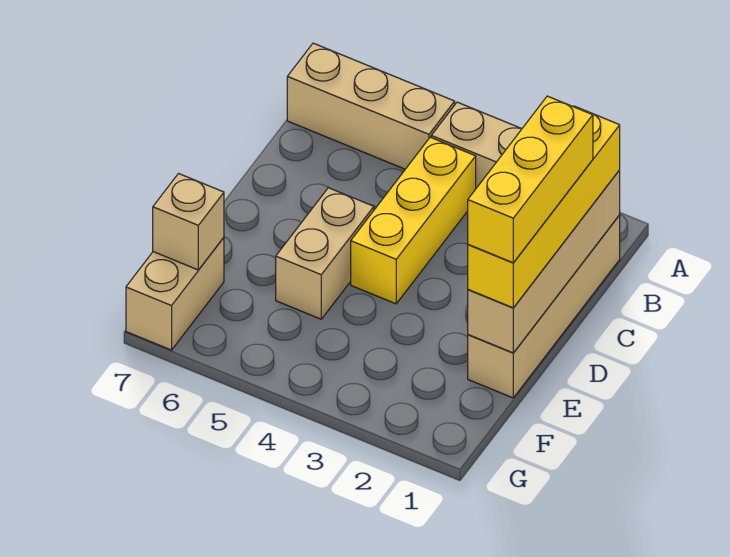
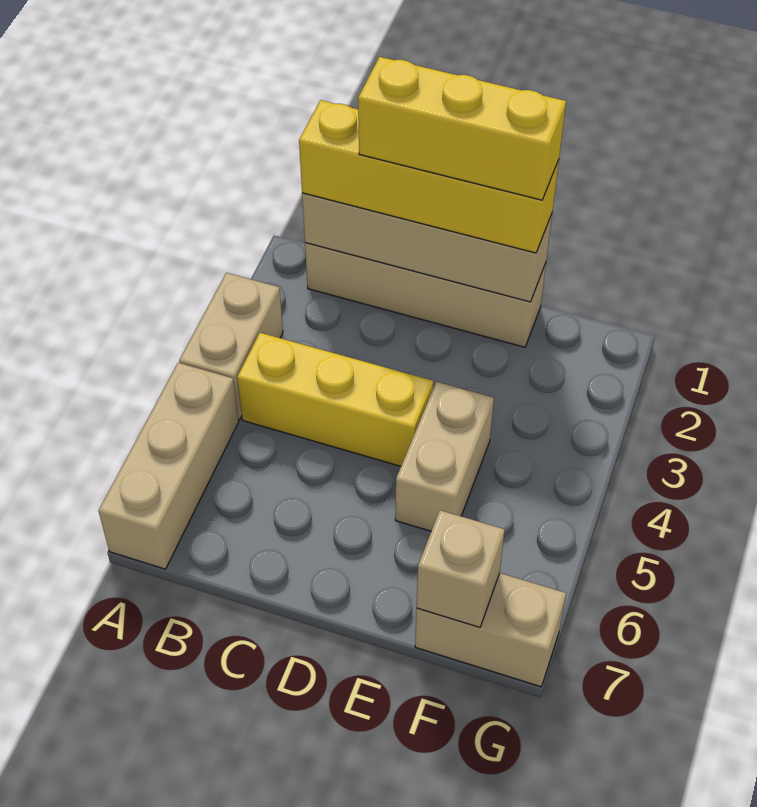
tan 1x2 brick [276,188,374,319] -> tan 1x2 brick turned to [395,382,494,531]

